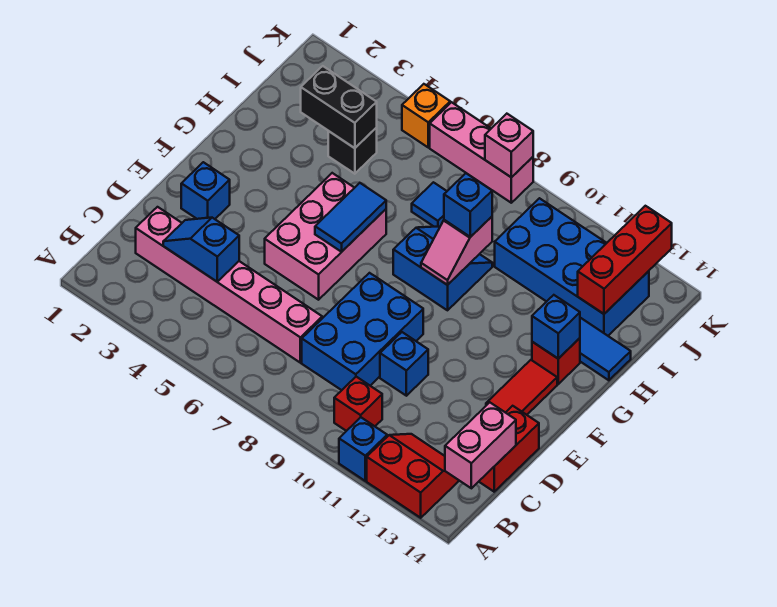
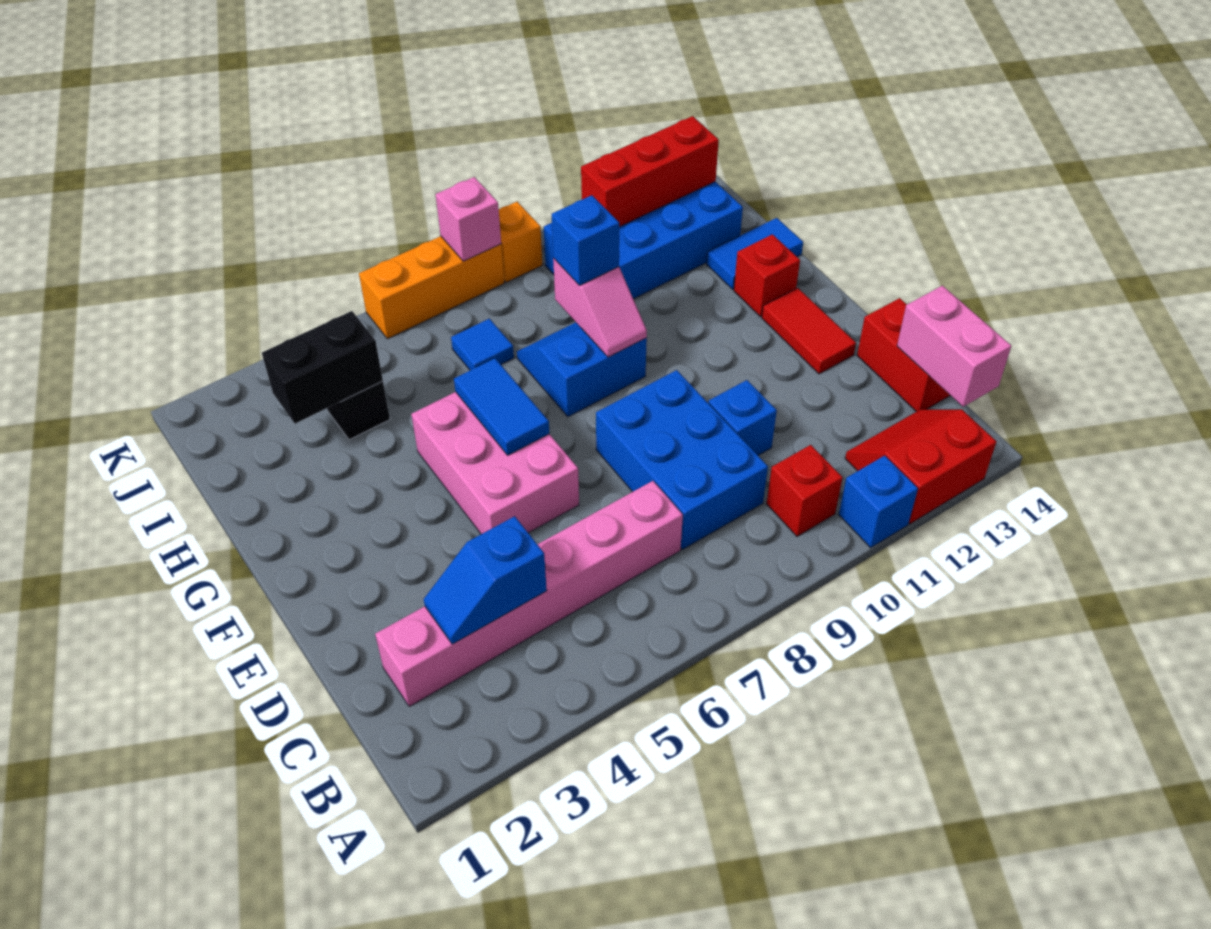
blue 1x1 brick [181,162,230,219] -> none
blue 1x1 brick [532,295,580,359] -> none
red 1x3 brick [578,206,672,314] -> red 1x3 brick turned to [581,116,719,227]
orange 1x1 brick [402,84,450,147] -> orange 1x1 brick moved to [499,202,542,282]
pink 1x3 brick [430,102,533,203] -> orange 1x3 brick [359,236,504,339]

